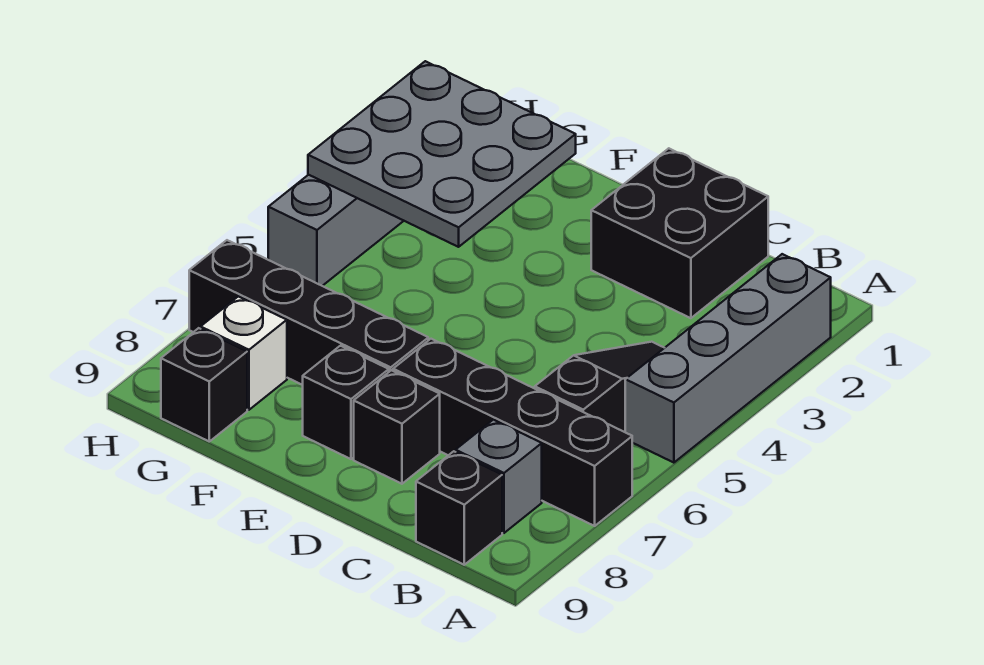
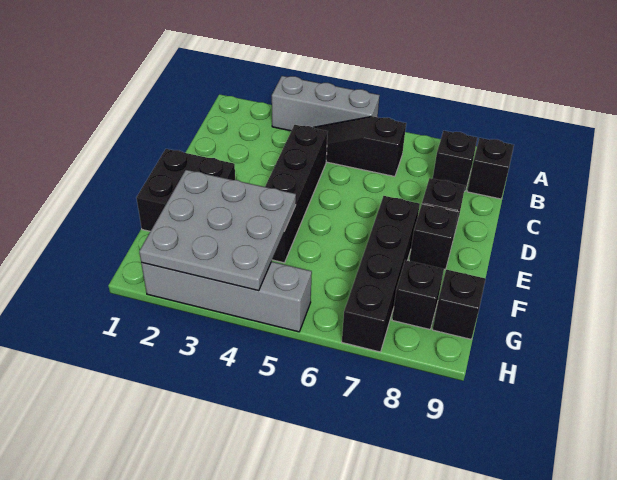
grey 1x4 brick [625,254,831,463] -> grey 1x3 brick [272,76,380,131]
black 1x4 brick [393,339,632,526] -> black 1x4 brick moved to [265,125,327,263]
grey 1x1 brick [456,420,542,533] -> black 1x1 brick [433,131,477,191]
black 2x2 brick [591,148,768,318] -> black 2x2 brick moved to [137,149,235,231]
white 1x1 brick [201,296,287,410] -> black 1x1 brick [392,260,444,329]

